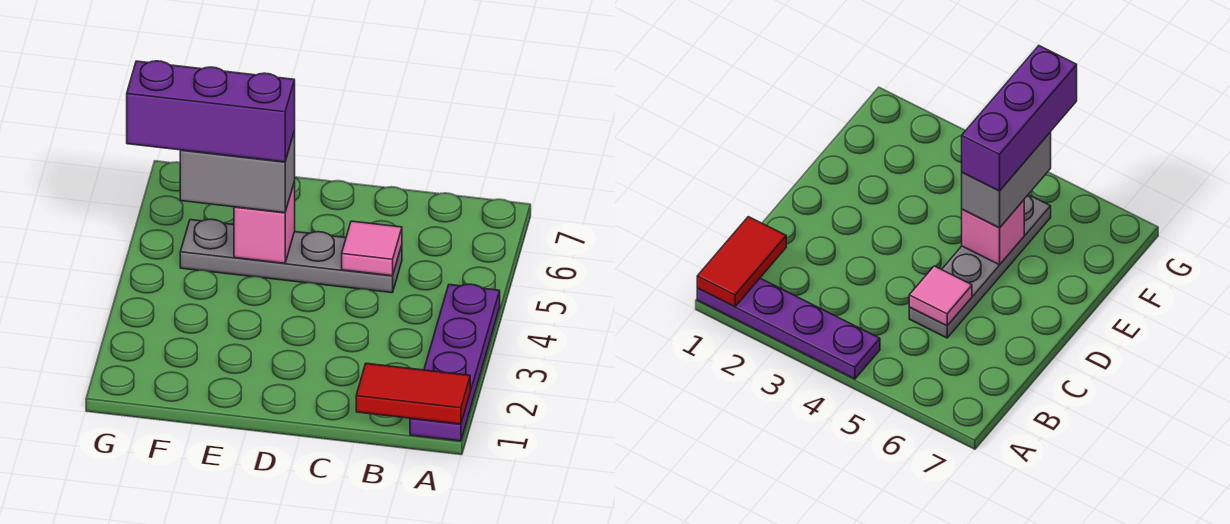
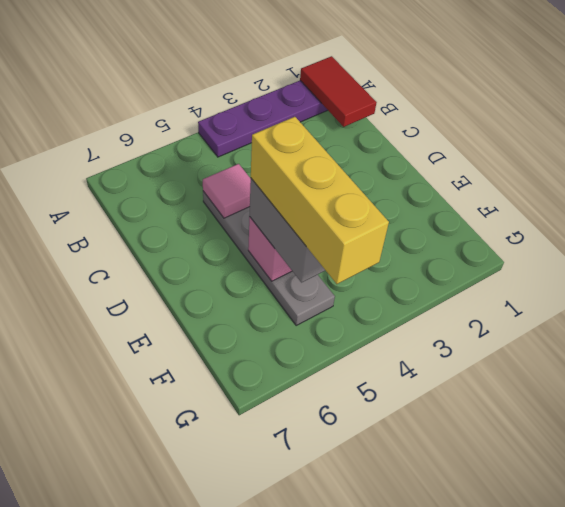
purple 1x3 brick [127,61,295,162] -> yellow 1x3 brick [251,117,389,284]

